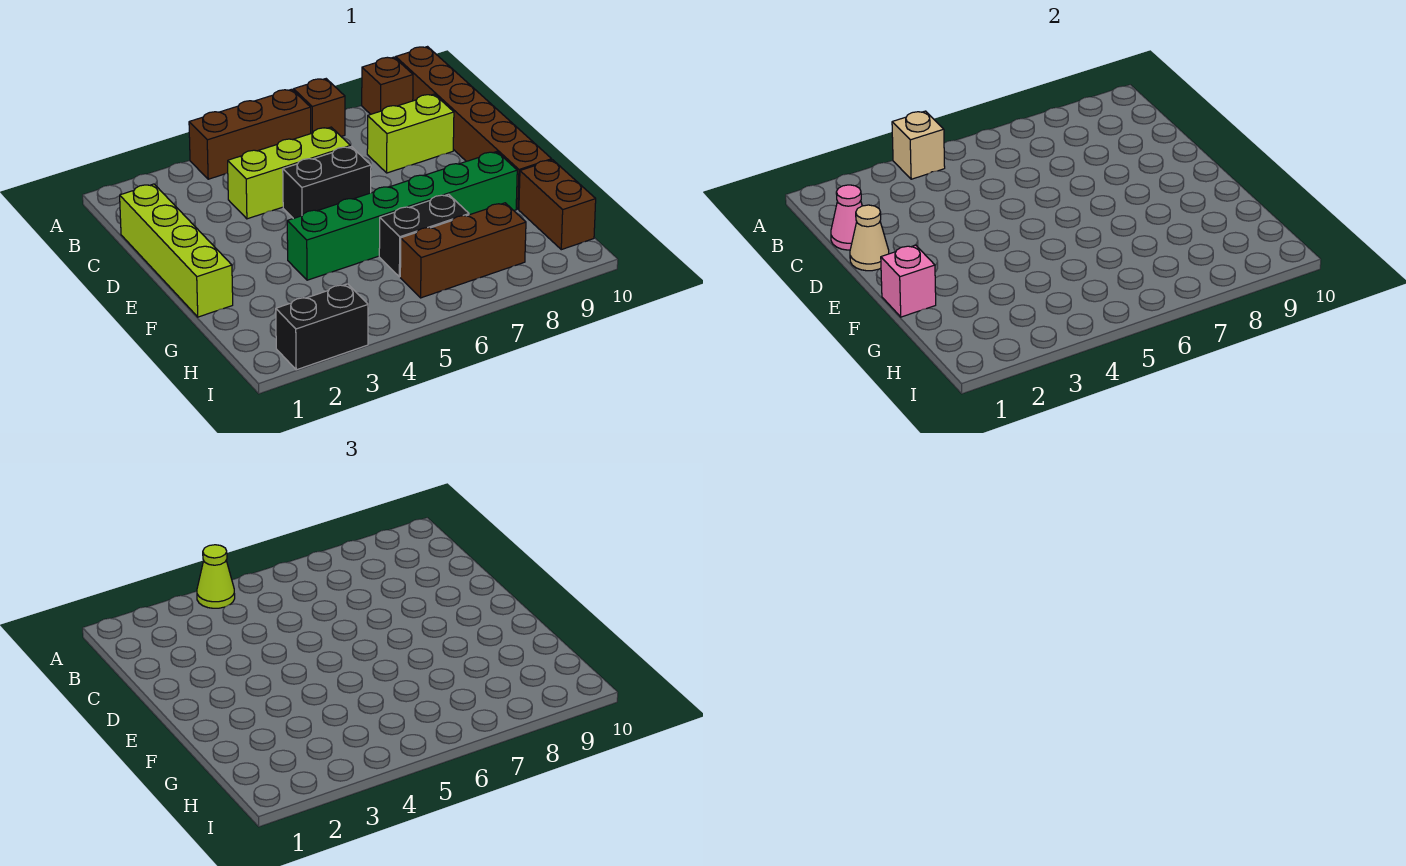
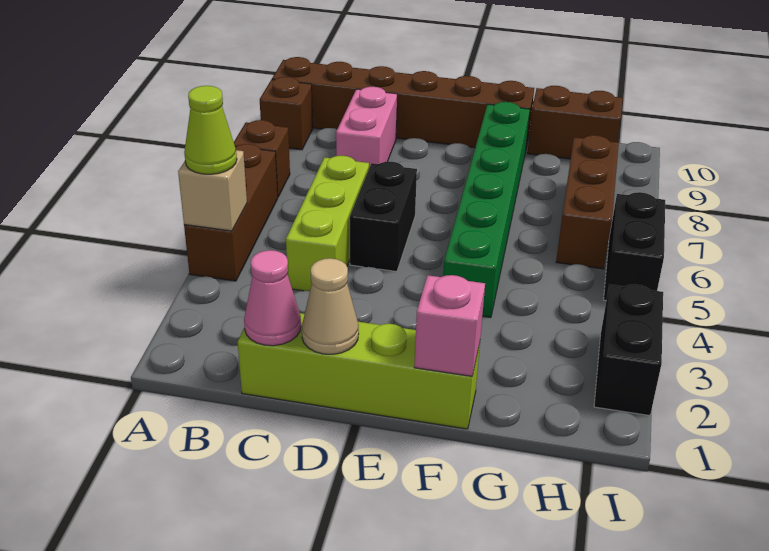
lime 1x2 brick [367,94,454,173] -> pink 1x2 brick [336,87,397,168]
black 1x2 brick [379,194,469,277] -> black 1x2 brick moved to [604,192,665,300]

